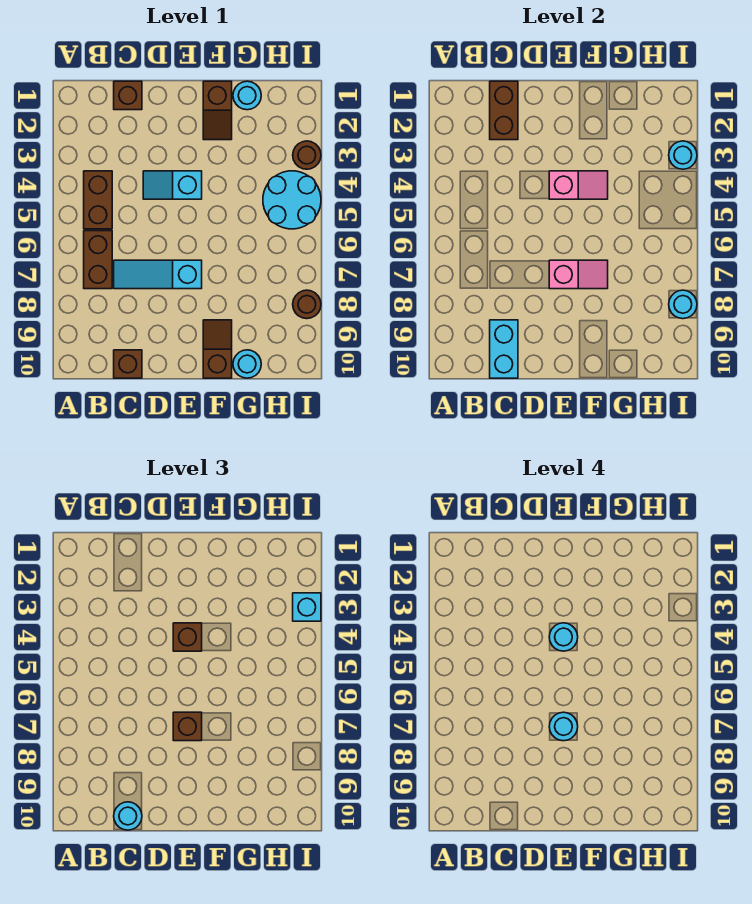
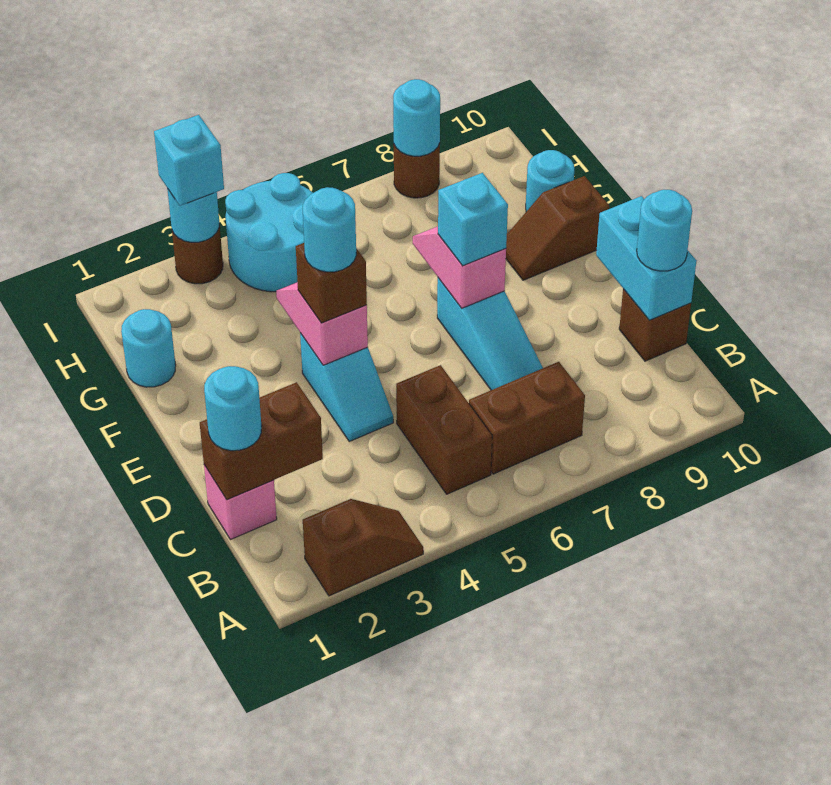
brown 1x2 brick [84,171,112,229] -> brown 1x2 brick turned to [396,365,492,494]
brown 1x1 brick [114,81,142,110] -> pink 1x1 brick [204,465,277,540]
cyan 1x2 brick [490,320,518,378] -> cyan 1x2 brick turned to [596,196,696,320]
brown 1x1 brick [173,712,202,741] -> cyan 1x1 brick [438,173,508,266]
cyan 1x1 round brick [549,712,578,741] -> cyan 1x1 round brick moved to [204,366,262,451]
brown 1x2 slope [203,81,232,140] -> brown 1x2 slope moved to [303,499,423,596]

